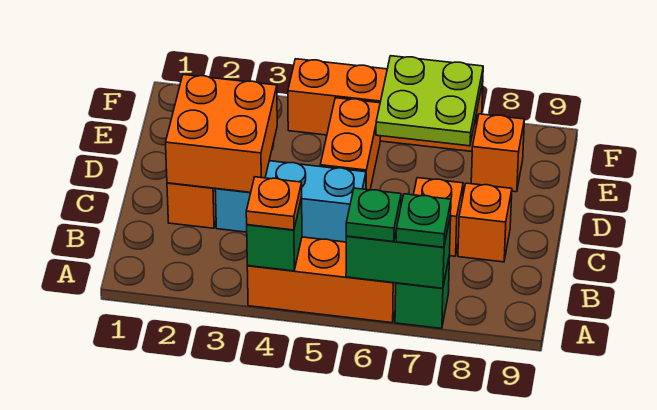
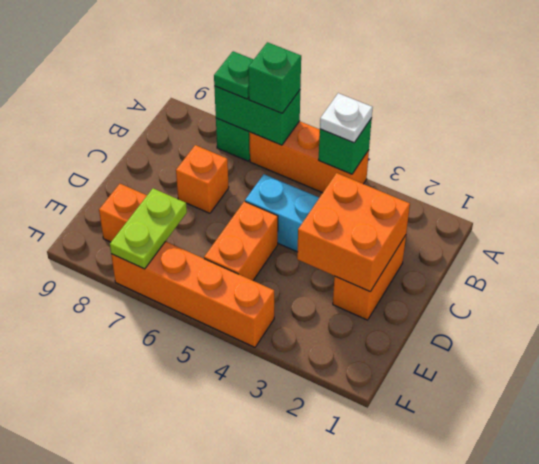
orange 1x1 plate [246,177,302,230] -> white 1x1 plate [320,93,373,143]
green 1x1 plate [346,188,401,242] -> green 1x1 brick [248,42,301,113]
orange 1x1 brick [458,183,512,262] -> none
lime 2x2 plate [376,56,483,146] -> lime 1x2 plate [110,188,187,269]

